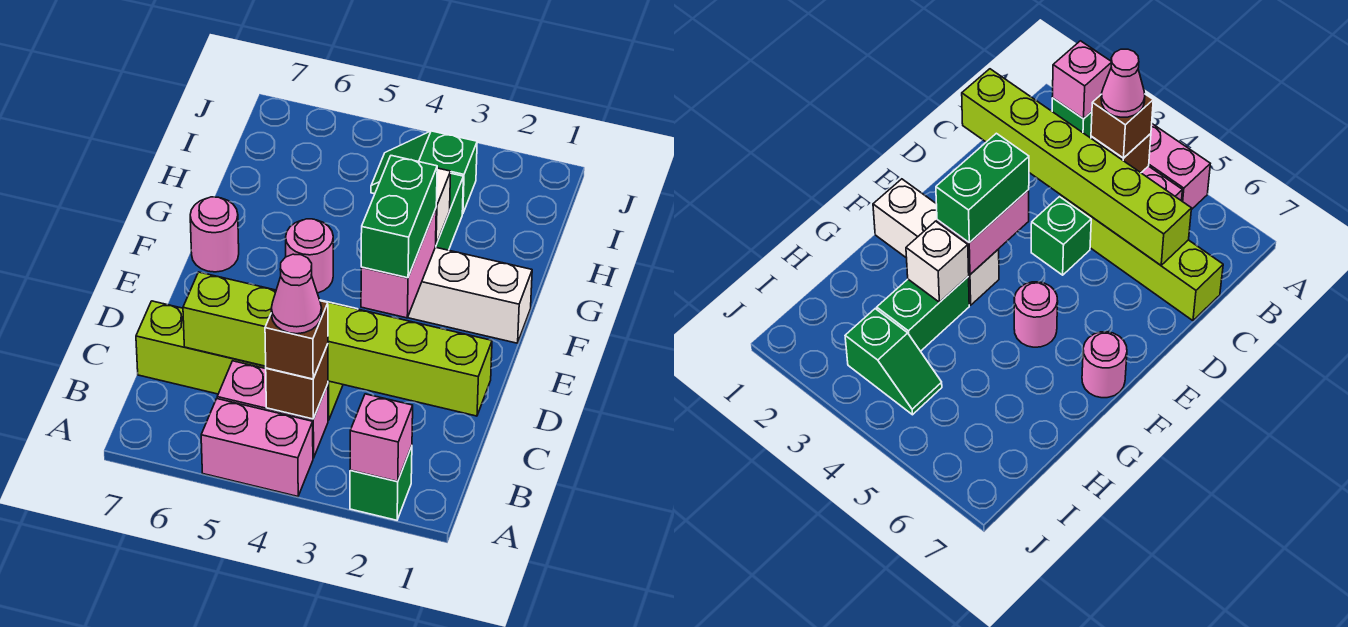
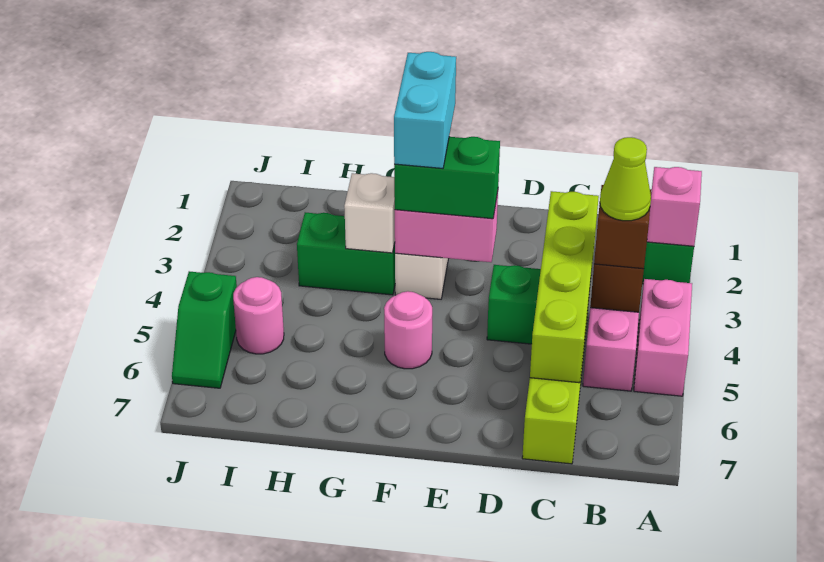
pink 1x1 cone [271,254,322,334] -> lime 1x1 cone [600,137,651,221]
lime 1x6 brick [183,272,492,416] -> lime 1x4 brick [530,191,599,383]
none -> cyan 1x2 brick [394,52,456,168]
pink 1x1 round brick [190,197,239,272] -> pink 1x1 round brick moved to [233,277,284,354]
green 1x2 slope [371,131,477,214] -> green 1x2 slope moved to [172,271,237,388]

